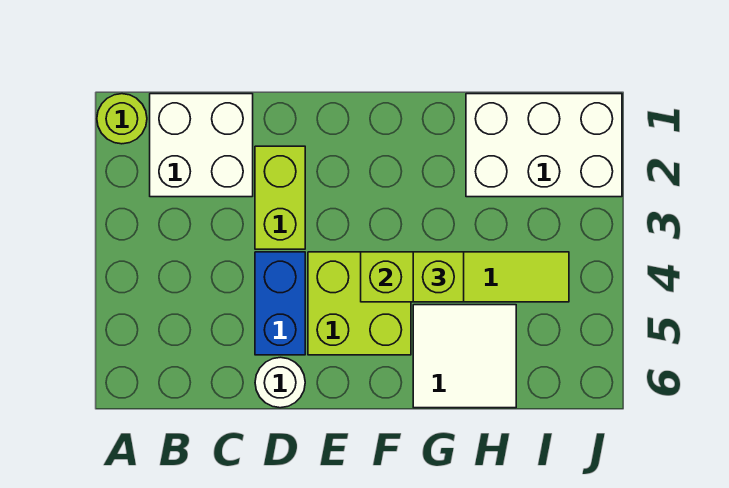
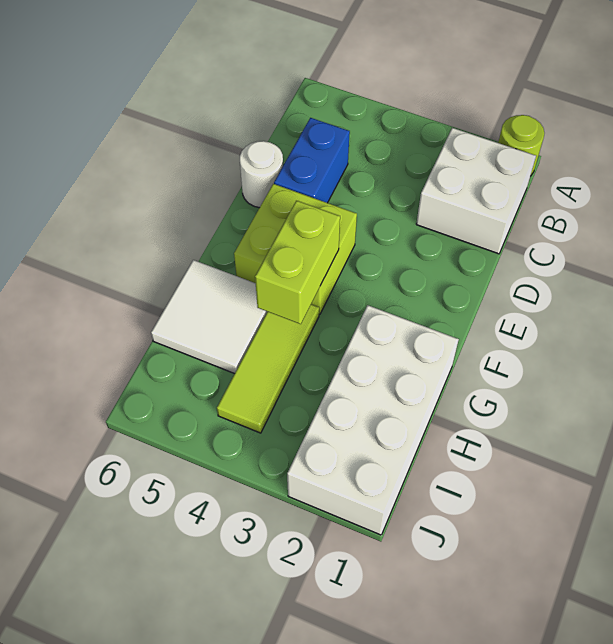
lime 1x2 brick [255,146,305,249] -> none
blue 1x2 brick [255,252,305,355] -> blue 1x2 brick turned to [274,118,350,203]
lime 1x1 brick [413,252,464,302] -> none
white 2x3 brick [466,94,622,197] -> white 2x4 brick [287,305,459,535]

